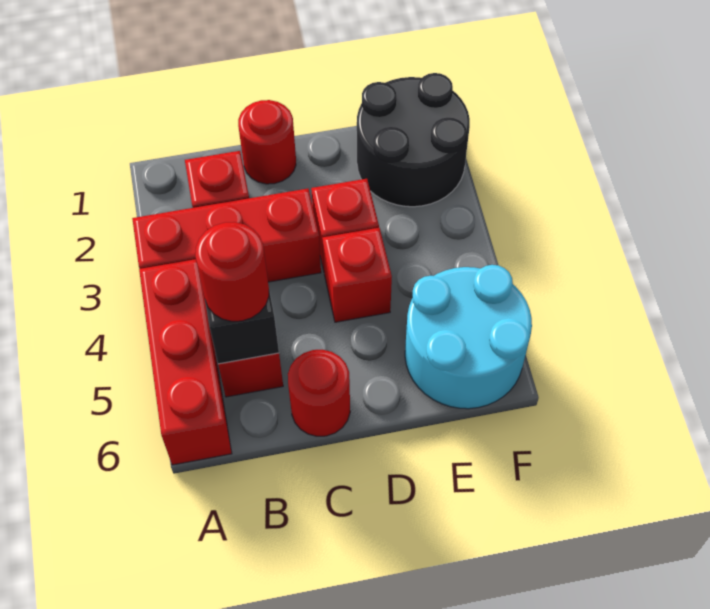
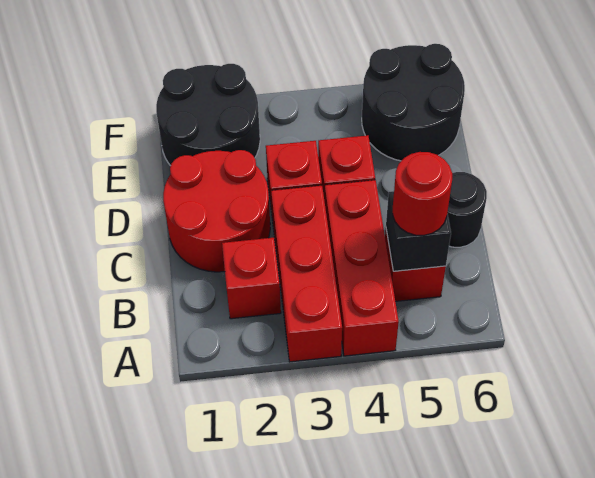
red 1x3 brick [139,259,232,465] -> red 1x3 brick turned to [325,180,399,356]
red 1x1 round brick [238,100,296,184] -> red 2x2 round brick [163,150,270,272]
red 1x1 round brick [288,350,350,436] -> black 1x1 round brick [447,172,487,247]
cyan 2x2 round brick [405,265,532,409] -> black 2x2 round brick [362,44,465,161]

